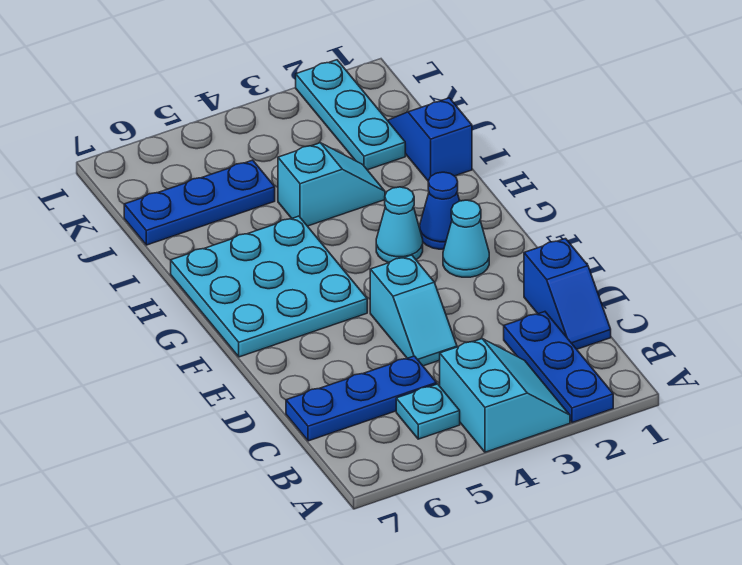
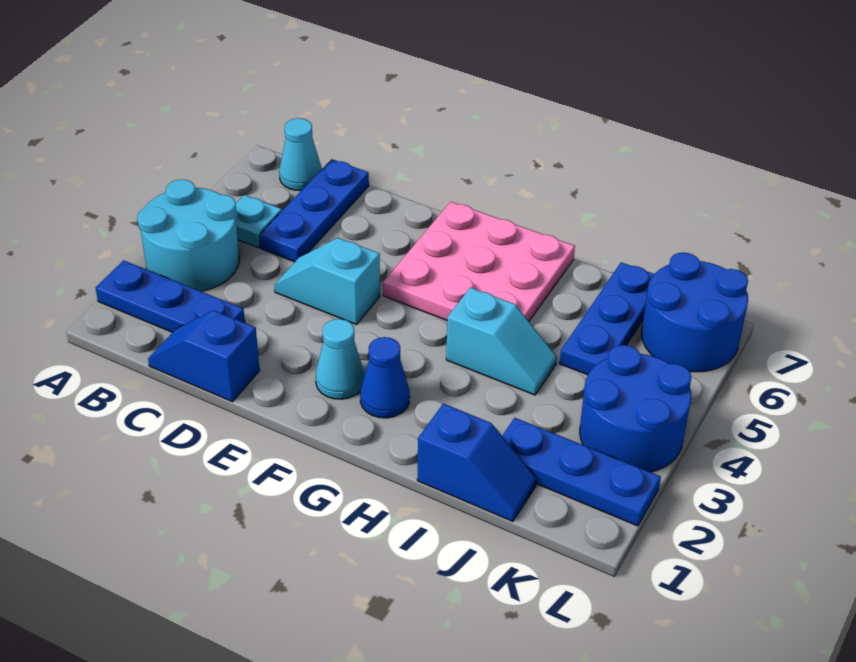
cyan 2x2 slope [440,339,570,452] -> cyan 2x2 round brick [137,179,239,291]
cyan 3x3 plate [171,216,367,357] -> pink 3x3 plate [383,202,575,321]
cyan 1x1 cone [376,187,423,263] -> cyan 1x1 cone moved to [279,118,322,191]
cyan 1x2 slope [278,143,385,226] -> cyan 1x2 slope turned to [446,288,557,395]
cyan 1x3 plate [296,60,405,170] -> blue 1x3 plate [502,418,661,526]
none -> blue 2x2 round brick [580,345,691,472]
none -> blue 2x2 round brick [641,253,748,372]

